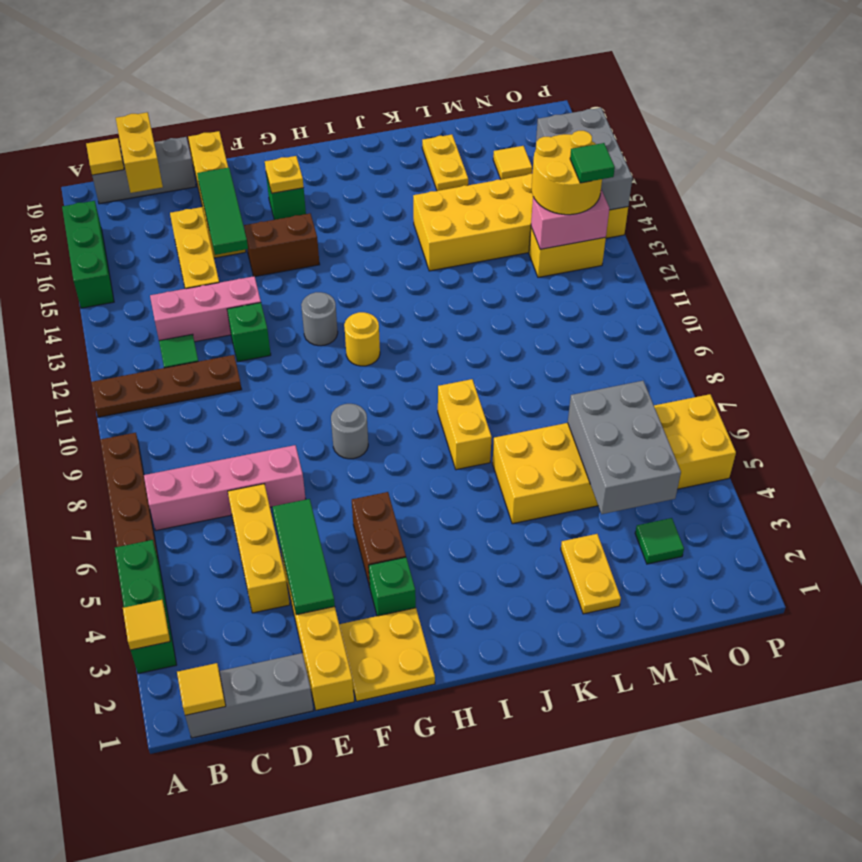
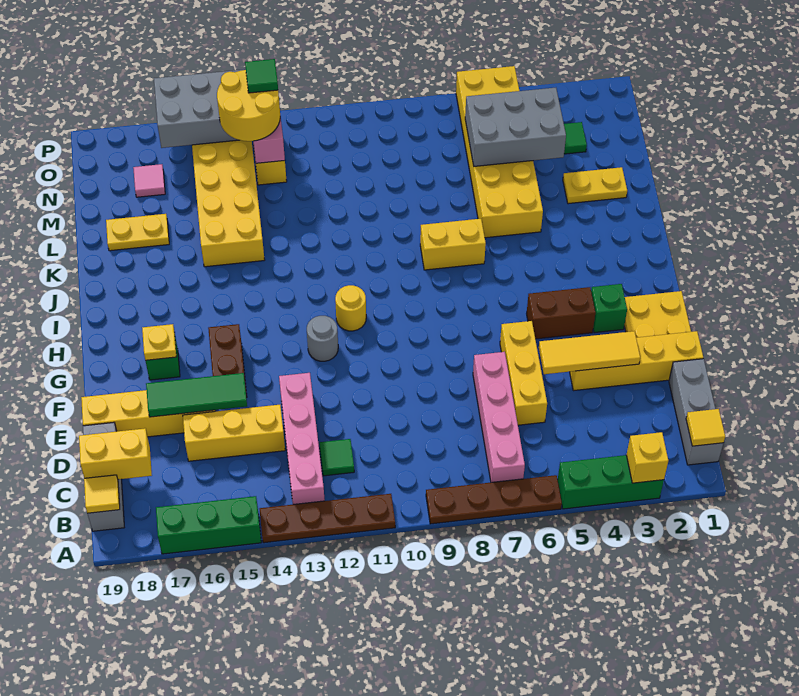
yellow 1x1 tile [123,600,170,650] -> yellow 1x1 brick [627,432,668,483]
brown 1x4 plate [91,355,242,417] -> brown 1x4 plate turned to [260,494,395,543]
pink 1x3 brick [150,276,261,342] -> pink 1x4 brick [279,373,325,504]
yellow 1x3 brick [228,484,290,613] -> yellow 1x3 brick turned to [500,321,547,425]
green 1x3 tile [273,499,335,615] -> yellow 1x3 tile [539,331,640,374]
green 1x1 brick [227,303,271,362] -> none
grey 1x1 round brick [331,404,368,459] -> none
yellow 1x1 tile [493,146,532,179] -> pink 1x1 tile [133,164,165,197]

